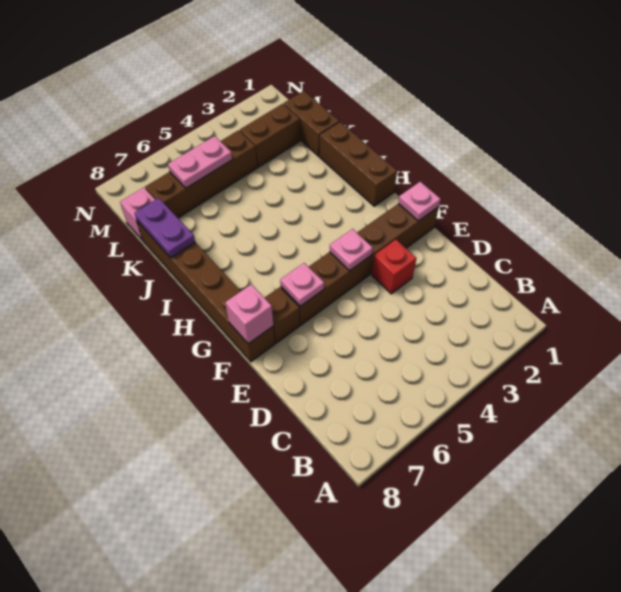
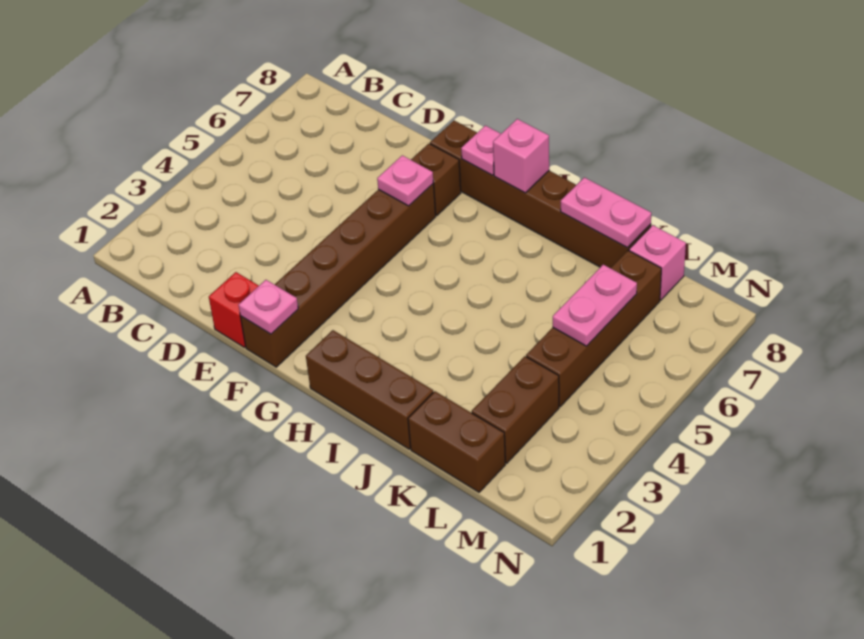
red 1x1 brick [372,240,416,294] -> red 1x1 brick moved to [209,272,259,347]
pink 1x1 plate [330,229,373,271] -> pink 1x1 plate moved to [461,126,501,175]
pink 1x1 brick [225,284,273,344] -> pink 1x1 brick moved to [493,119,549,193]
purple 1x2 plate [135,198,195,258] -> pink 1x2 plate [561,177,651,248]

